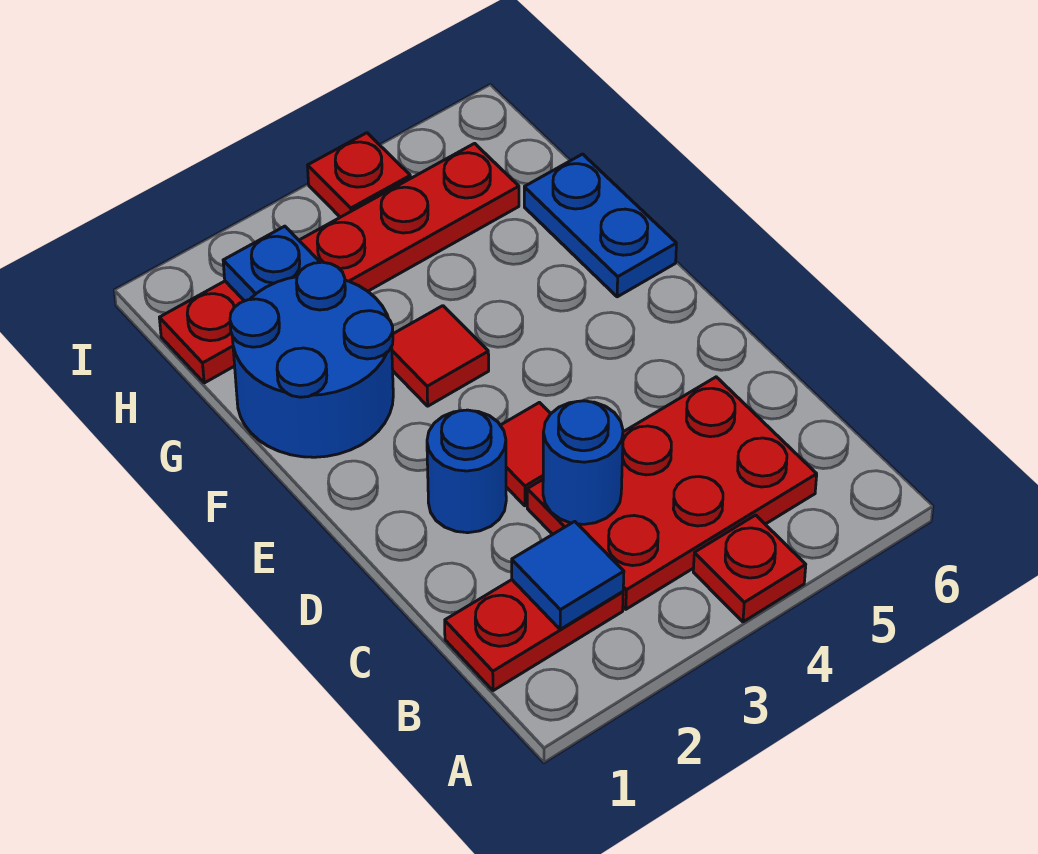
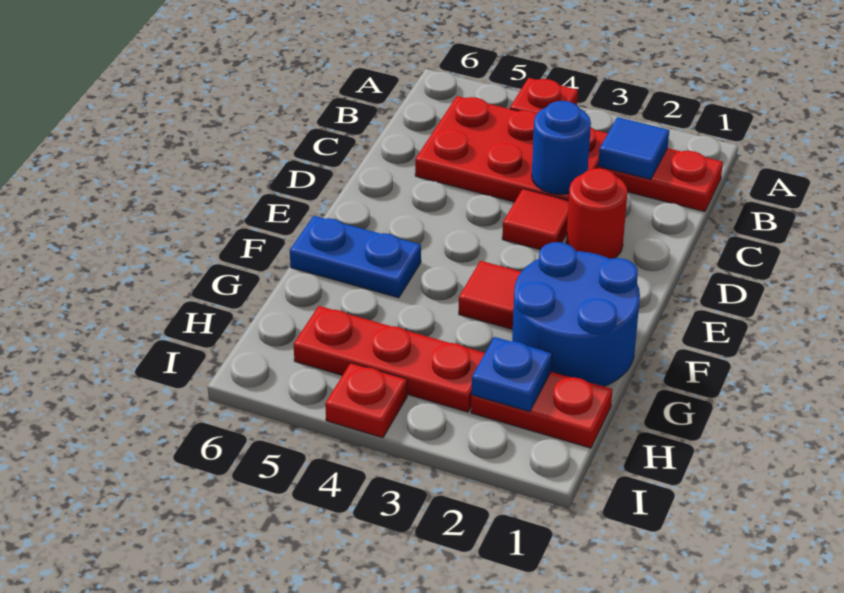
blue 1x1 round brick [427,410,506,533] -> red 1x1 round brick [566,168,627,259]
blue 1x2 plate [524,154,676,297] -> blue 1x2 plate turned to [290,216,421,298]

